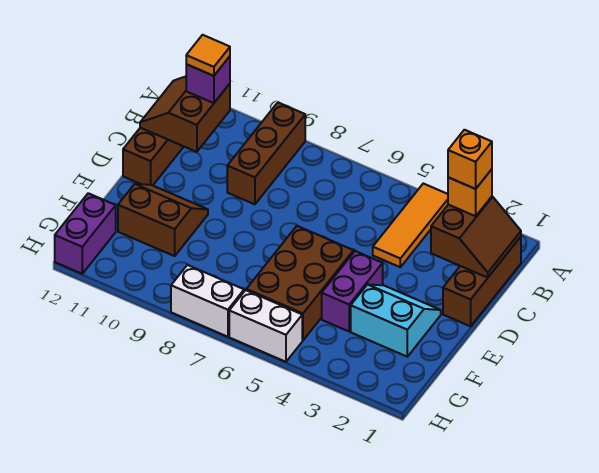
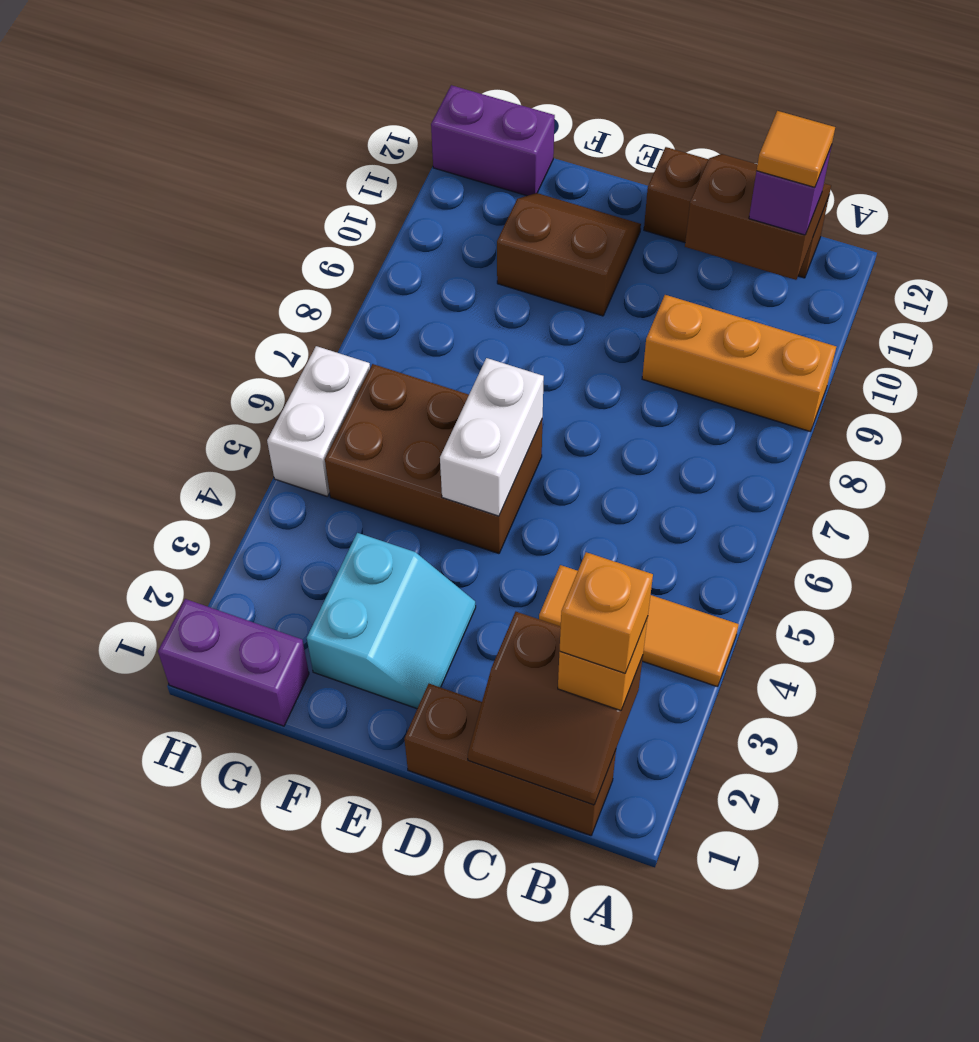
brown 1x3 brick [227,103,305,204] -> orange 1x3 brick [642,295,836,431]
purple 1x2 brick [322,251,383,331] -> purple 1x2 brick moved to [158,599,309,726]
brown 2x2 slope [118,184,208,256] -> brown 2x2 slope turned to [497,193,641,316]
white 1x2 brick [171,265,244,337] -> white 1x2 brick moved to [440,358,544,516]

